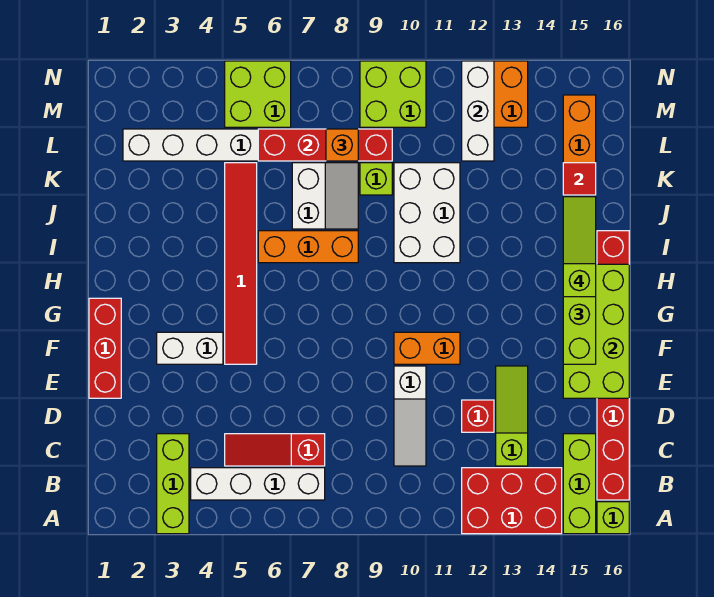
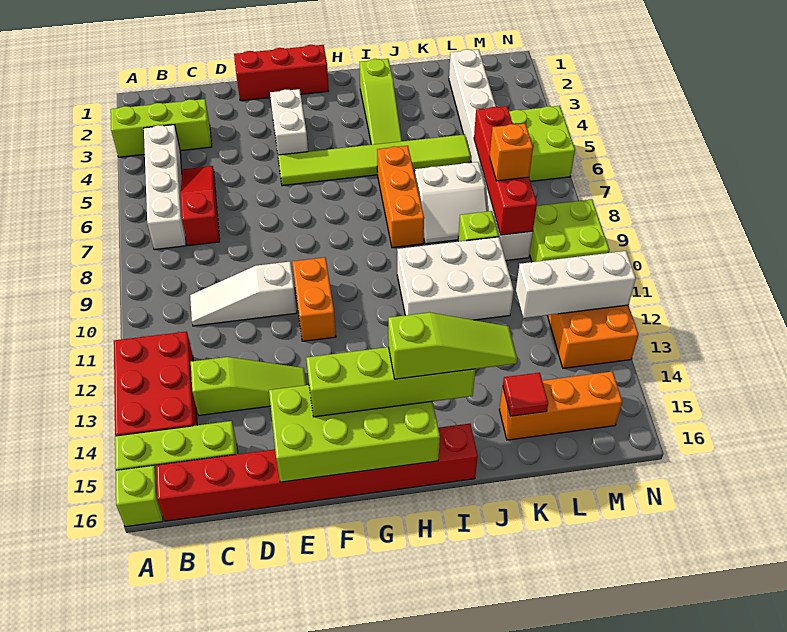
red 1x1 brick [462,400,494,432] -> none
red 1x6 tile [225,163,257,364] -> lime 1x6 tile [278,135,471,186]
none -> lime 1x3 slope [359,59,402,145]

